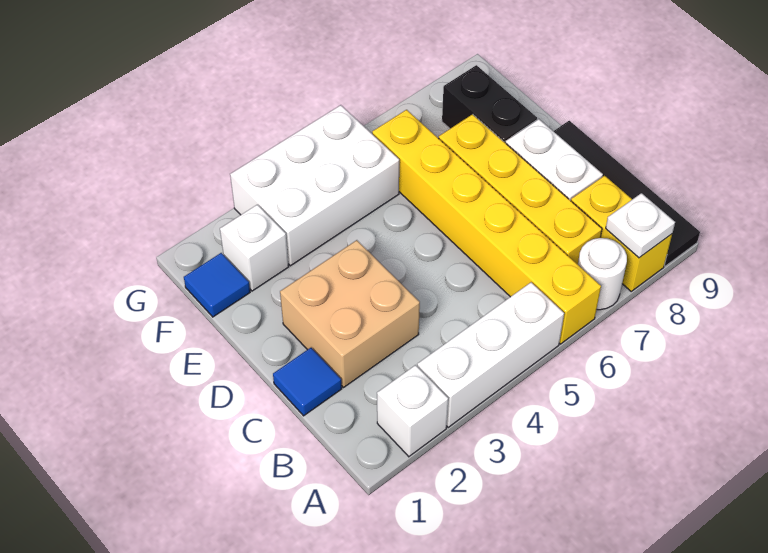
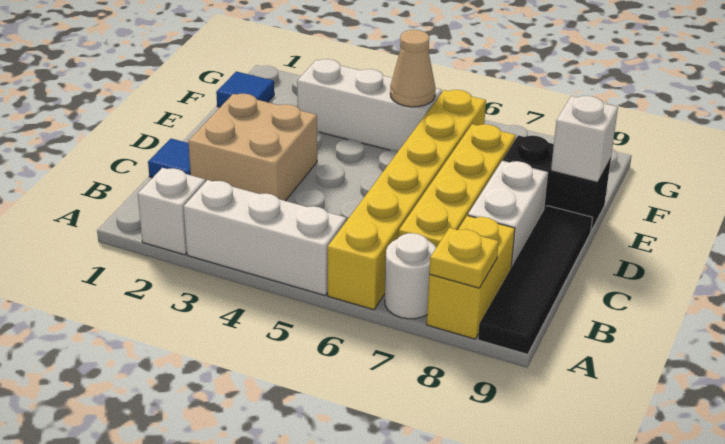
white 1x1 plate [606,193,675,258] -> yellow 1x1 plate [429,228,499,288]
black 1x2 brick [442,65,537,143] -> black 1x2 brick turned to [503,135,611,231]
white 1x1 brick [220,205,289,291] -> white 1x1 brick moved to [551,96,618,182]
white 2x3 brick [230,105,399,266] -> white 1x3 brick [297,59,442,151]
none -> tan 1x1 cone [390,30,436,107]

